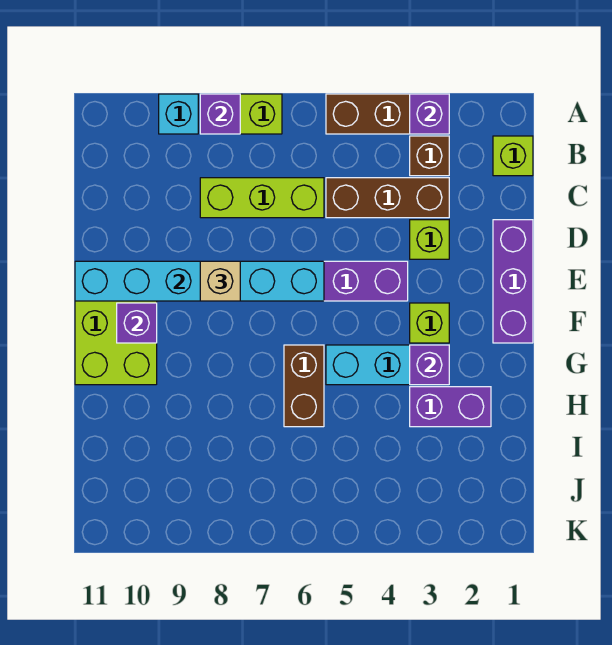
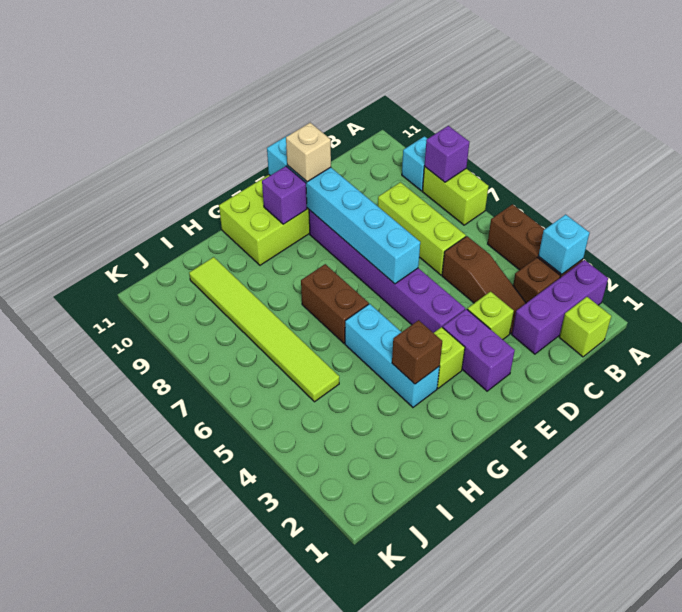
purple 1x1 brick [410,94,449,134] -> cyan 1x1 brick [539,214,590,274]
brown 1x3 brick [326,178,449,218] -> brown 1x3 slope [442,236,526,334]
purple 1x3 brick [493,220,533,343] -> purple 1x3 brick moved to [512,260,608,354]
tan 1x1 brick [200,261,240,301] -> tan 1x1 brick moved to [286,123,331,182]
purple 1x1 brick [410,345,449,385] -> brown 1x1 brick [392,320,442,384]
brown 1x2 brick [284,345,324,427] -> brown 1x2 brick turned to [301,264,369,343]
purple 1x2 brick [410,387,491,427] -> purple 1x2 brick moved to [443,309,515,391]
none -> lime 1x6 tile [189,257,339,402]

